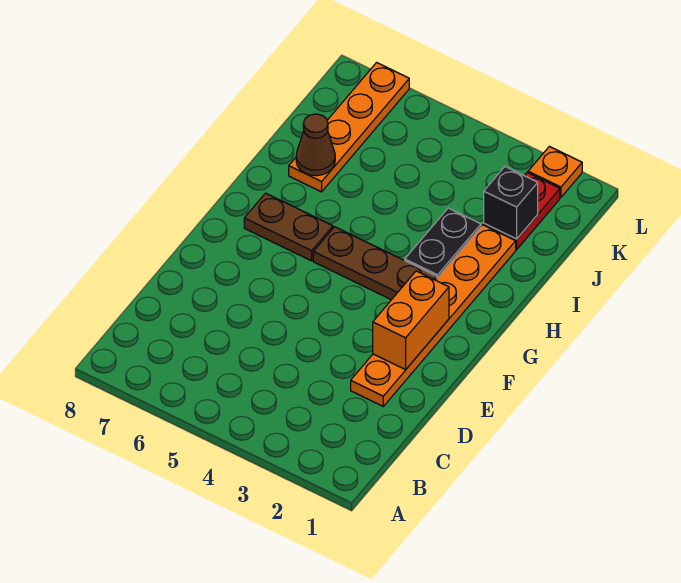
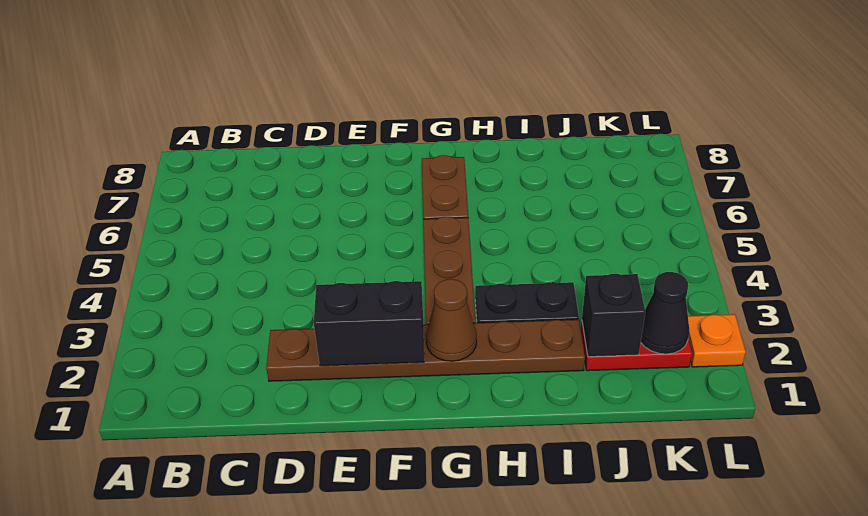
orange 1x6 plate [351,225,516,406] -> brown 1x6 plate [266,320,585,381]
orange 1x2 brick [373,271,449,370] -> black 1x2 brick [314,281,424,366]
orange 1x4 plate [289,63,409,192] -> none
brown 1x1 cone [296,114,335,176] -> brown 1x1 cone moved to [426,279,477,361]
none -> black 1x1 cone [641,272,689,354]

